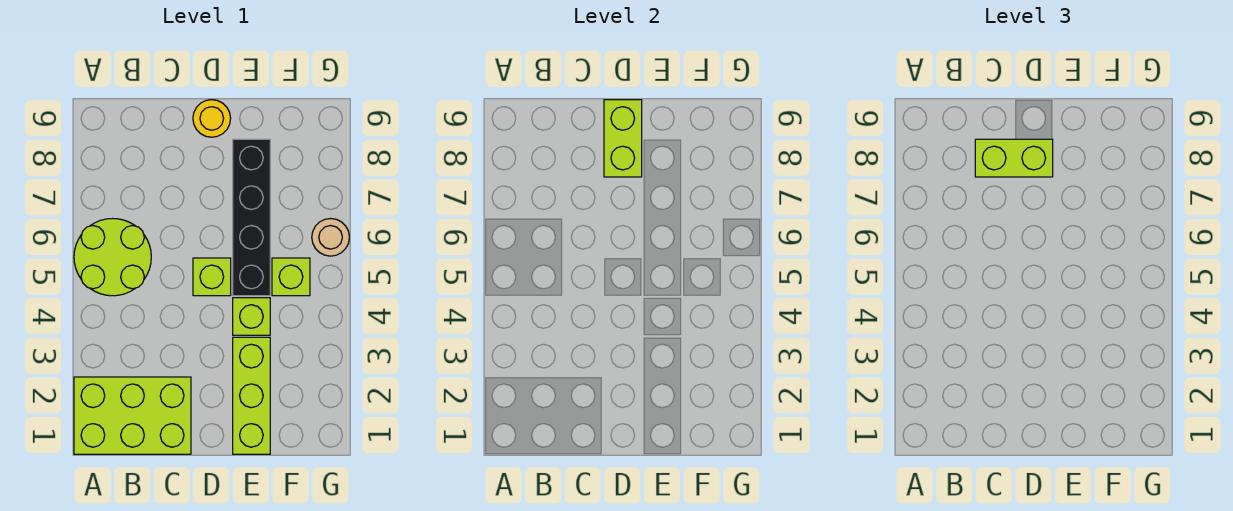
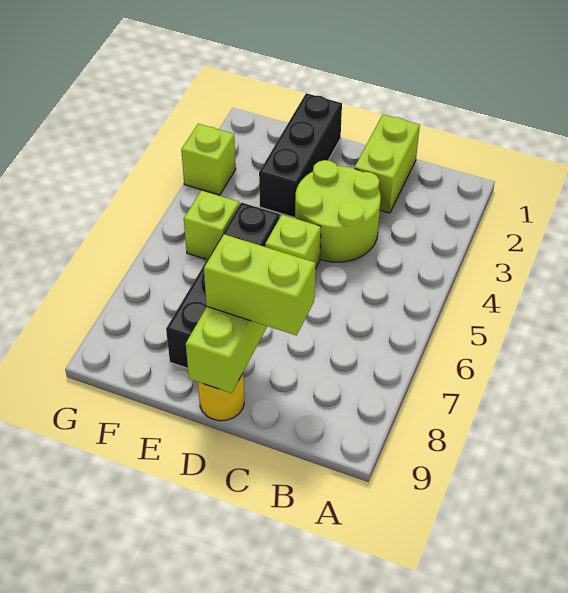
lime 2x3 brick [74,377,191,454] -> lime 1x2 brick [355,115,420,213]
lime 2x2 round brick [74,218,151,296] -> lime 2x2 round brick moved to [295,160,381,262]
lime 1x3 brick [233,337,270,454] -> black 1x3 brick [259,93,342,218]
lime 1x1 brick [233,298,270,335] -> lime 1x1 brick moved to [181,124,236,195]
tan 1x1 round brick [312,219,349,256] -> none

